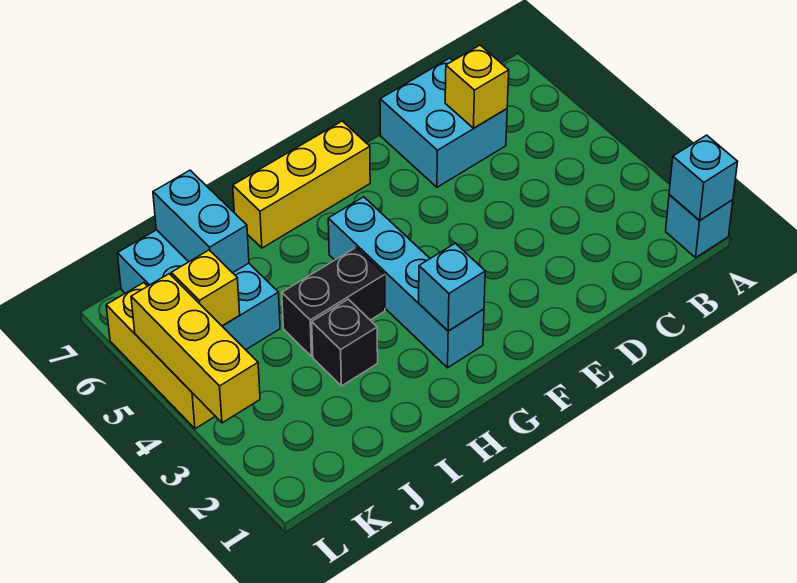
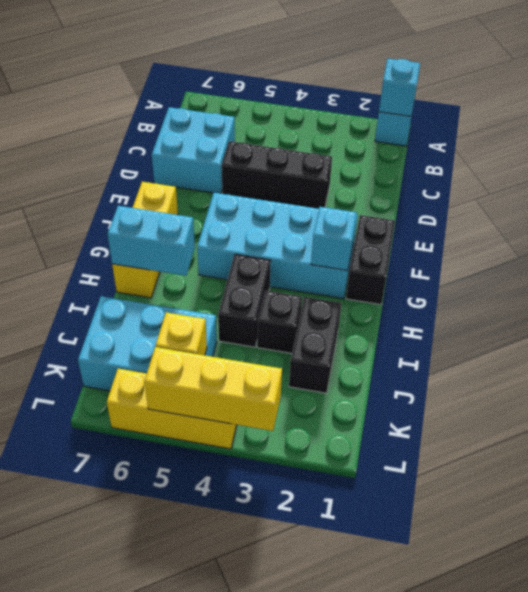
yellow 1x1 brick [445,45,509,128] -> none
none -> black 1x3 brick [222,141,332,209]
none -> black 1x2 brick [346,215,395,305]
cyan 1x4 brick [328,197,484,368] -> cyan 2x4 brick [197,193,358,299]
none -> black 1x2 brick [289,297,342,393]
cyan 1x2 brick [153,170,249,273] -> cyan 1x2 brick moved to [108,206,195,276]

